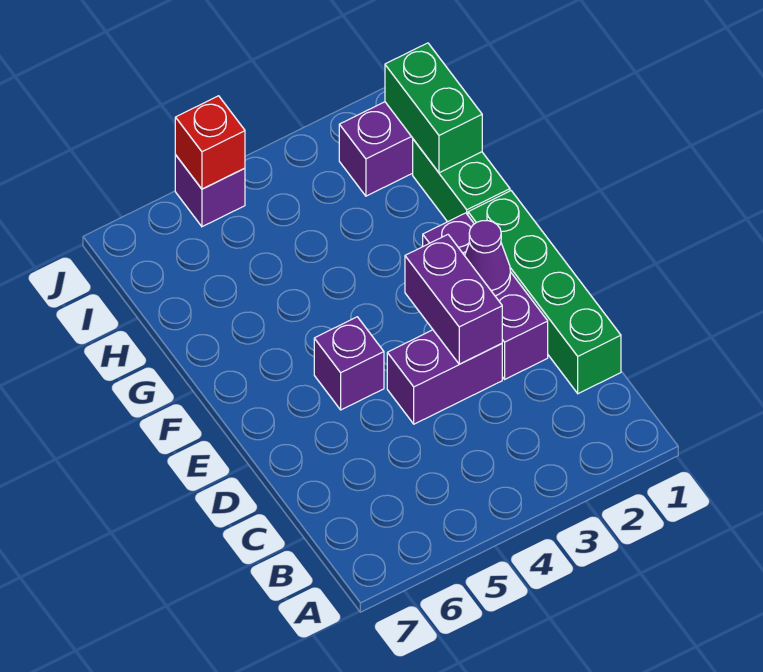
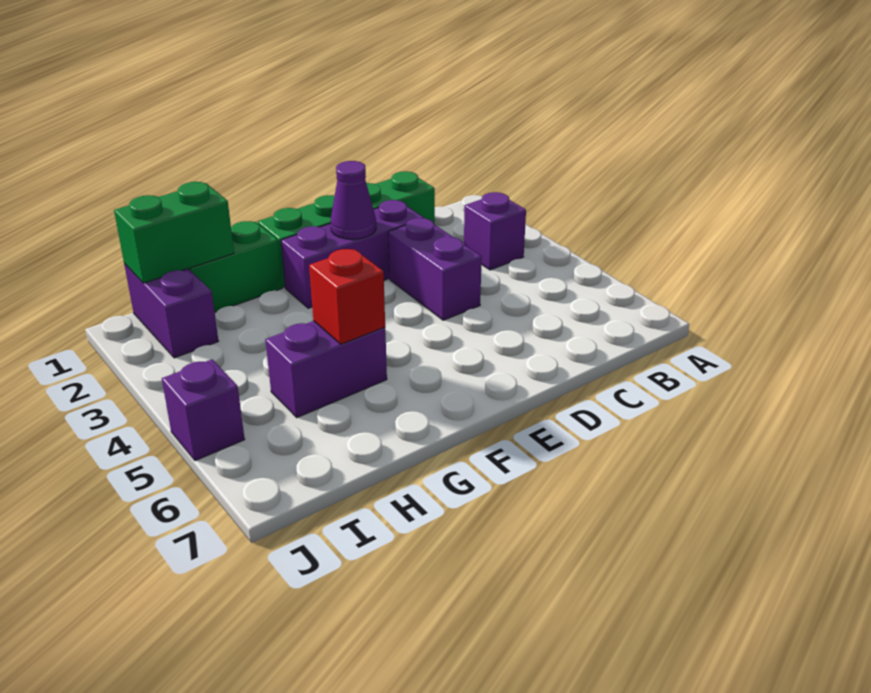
purple 1x2 brick [405,235,502,364] -> purple 1x2 brick moved to [265,321,387,418]
purple 1x1 brick [314,317,384,410] -> purple 1x1 brick moved to [464,192,526,270]
red 1x1 brick [175,96,245,189] -> red 1x1 brick moved to [309,249,385,344]

